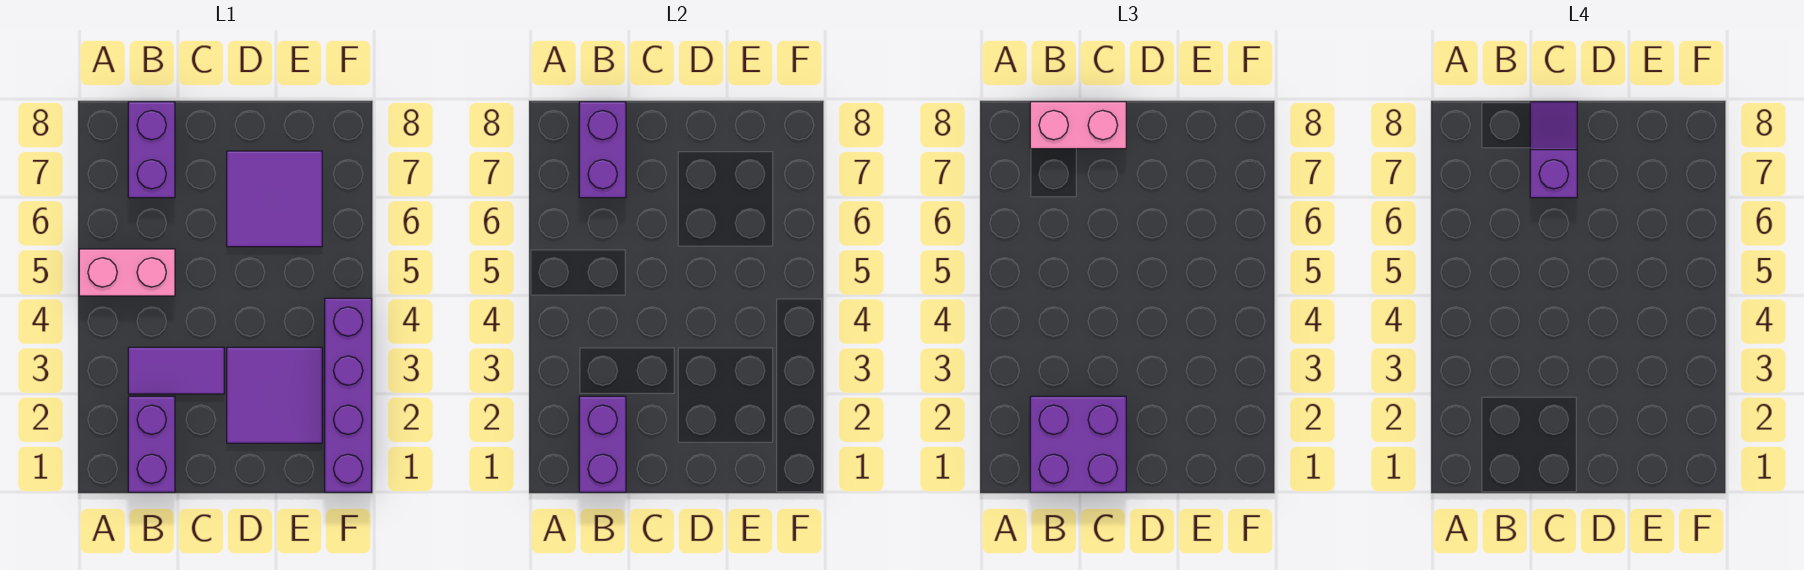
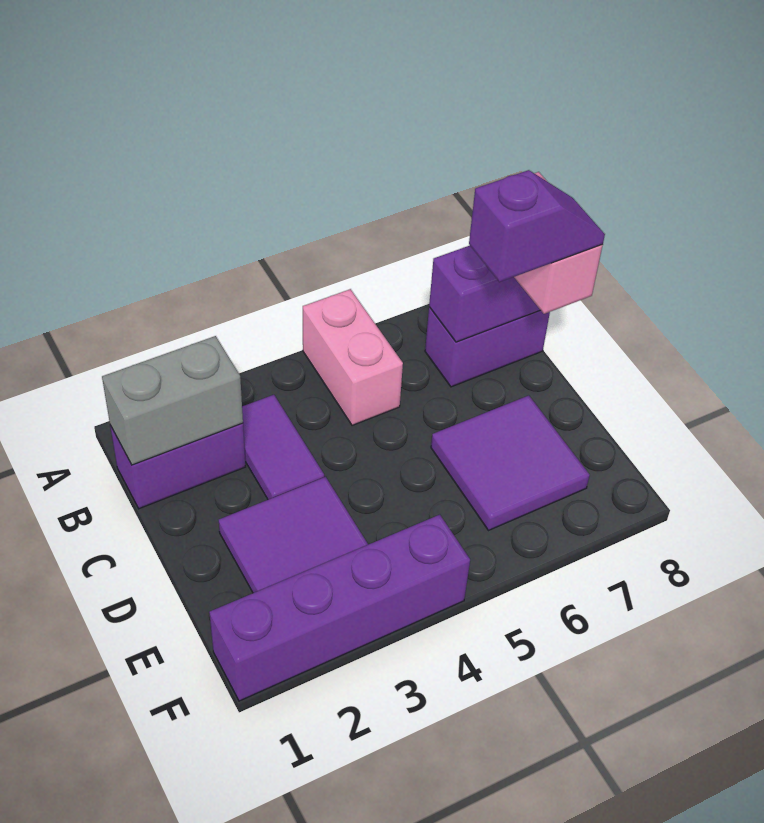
purple 1x2 brick [579,396,626,492] -> grey 1x2 brick [102,336,243,465]
purple 2x2 brick [1030,396,1126,492] -> none

